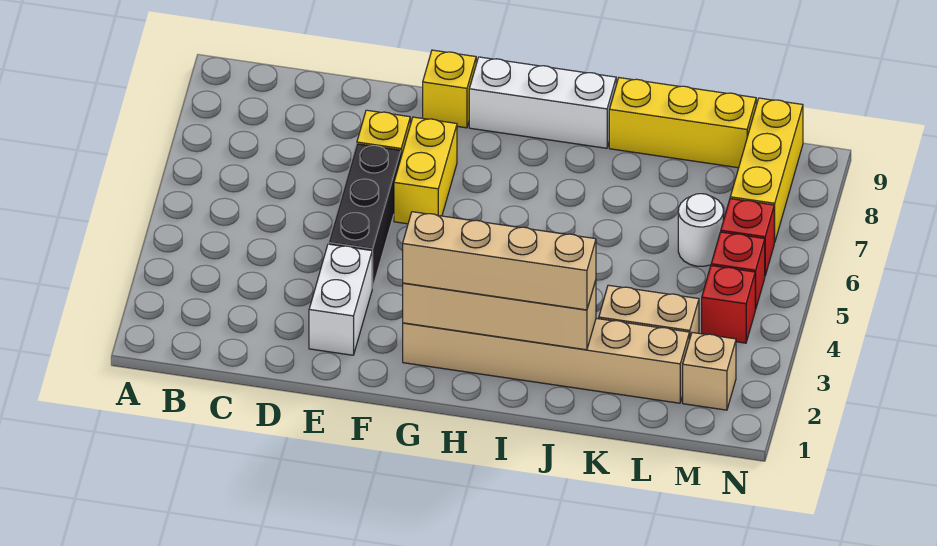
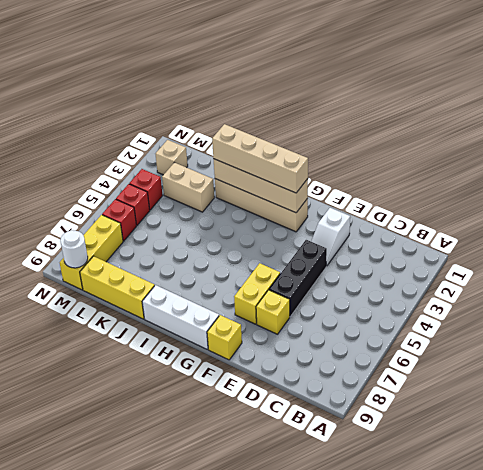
white 1x2 brick [309,244,372,355] -> white 1x2 slope [311,208,350,266]
tan 1x6 brick [403,318,689,403] -> tan 1x4 brick [215,179,308,232]
white 1x1 round brick [678,194,723,266] -> white 1x1 round brick moved to [60,230,88,268]

